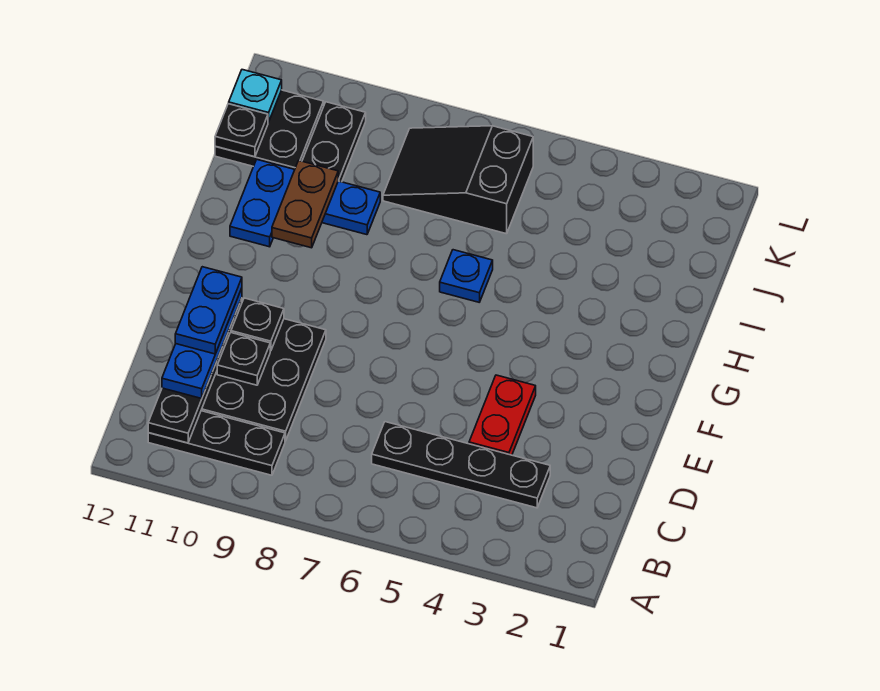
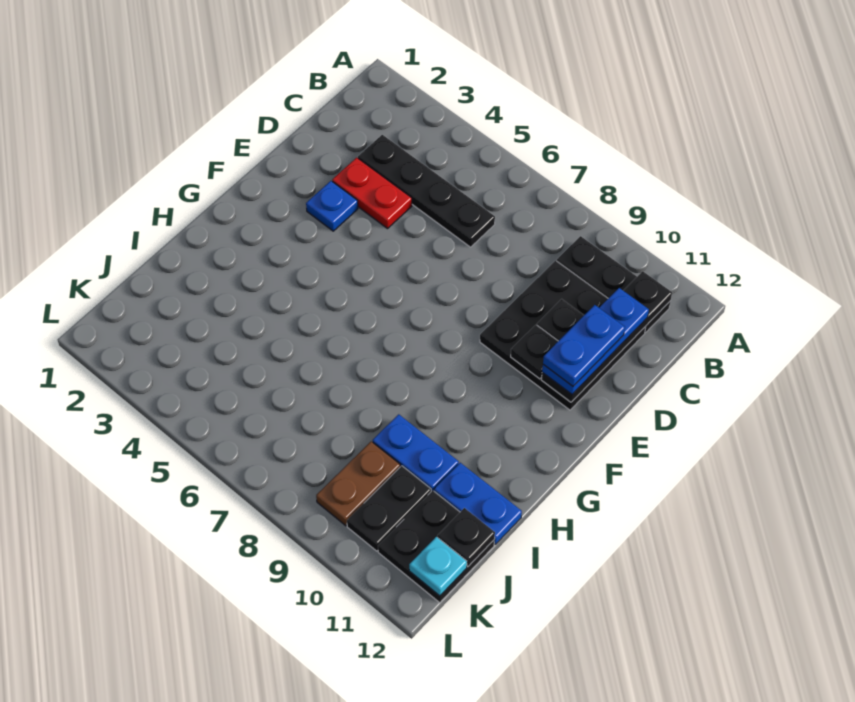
red 1x2 plate [469,375,536,455] -> red 1x2 plate turned to [332,158,412,229]
blue 1x1 plate [440,250,493,302] -> blue 1x1 plate moved to [306,181,358,231]
brown 1x2 plate [272,161,338,248] -> brown 1x2 plate moved to [316,441,400,526]
blue 1x2 plate [230,160,295,247] -> blue 1x2 plate turned to [434,463,522,544]
black 2x3 slope [383,126,533,234] -> none

